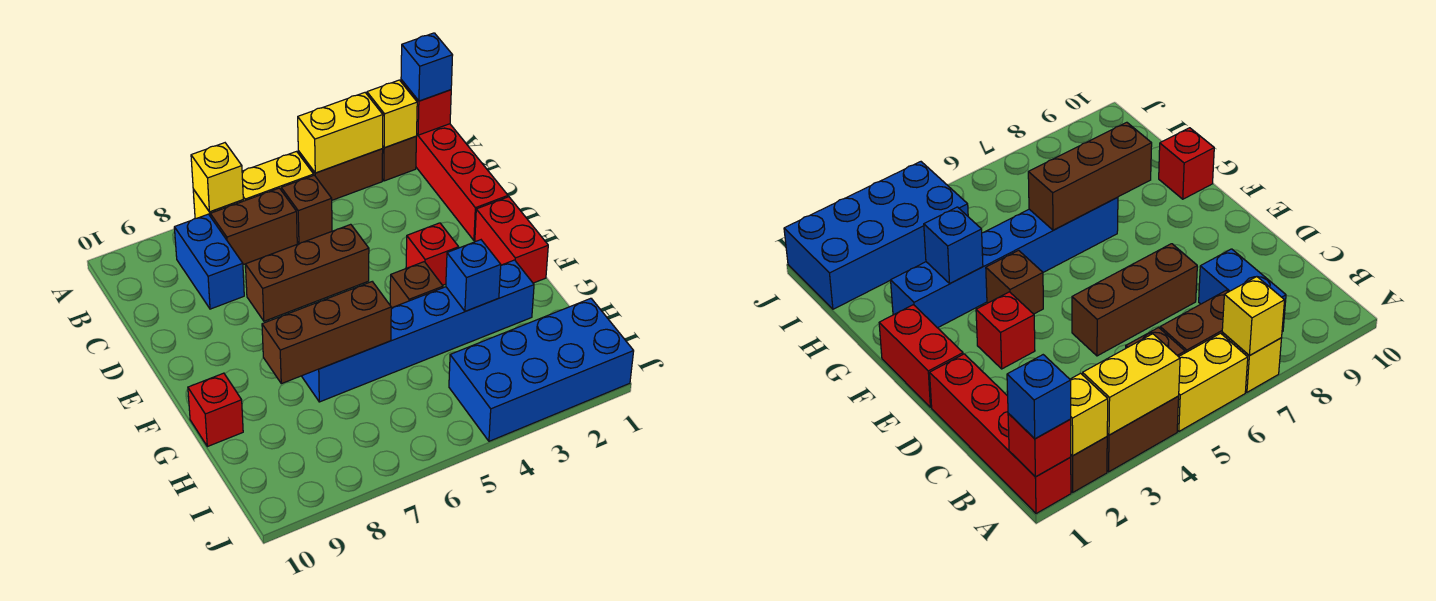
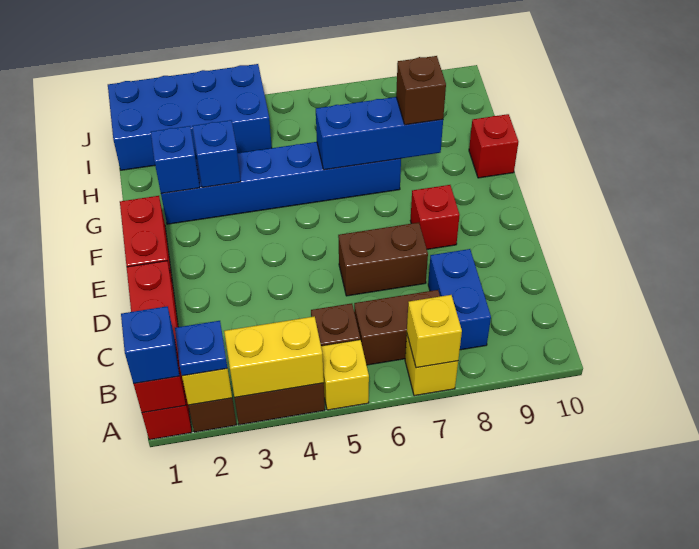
none -> blue 1x1 plate [175,321,227,376]
yellow 1x2 brick [242,151,314,201] -> yellow 1x1 brick [321,340,369,410]
brown 1x3 brick [245,224,369,321] -> brown 1x2 brick [338,223,428,296]
red 1x1 brick [406,223,459,285] -> red 1x1 brick moved to [410,185,460,249]
brown 1x1 brick [390,262,443,308] -> brown 1x1 brick moved to [396,56,446,125]
none -> blue 1x1 brick [151,126,200,194]
brown 1x3 brick [262,282,391,384] -> blue 1x3 brick [316,97,443,170]

